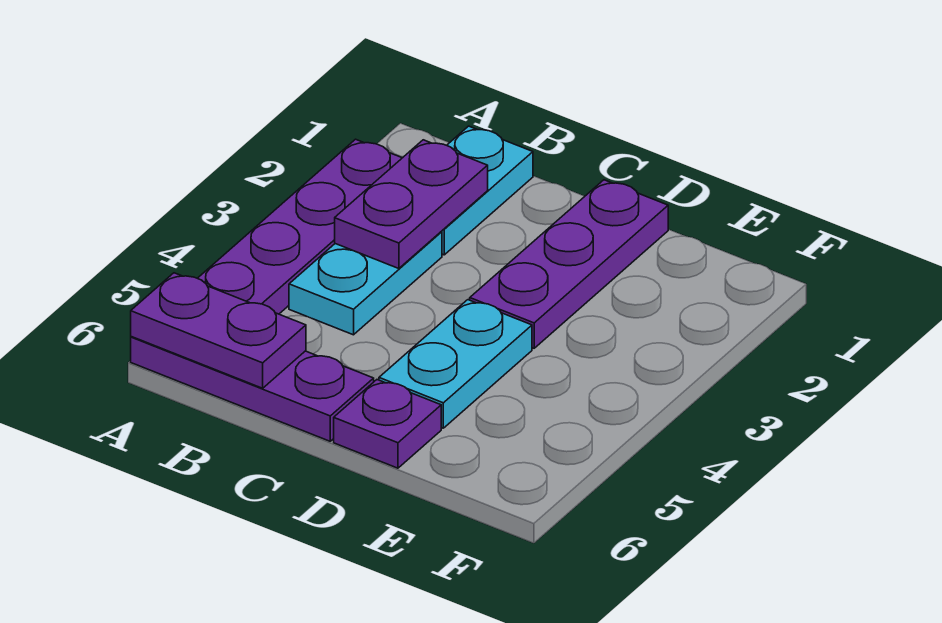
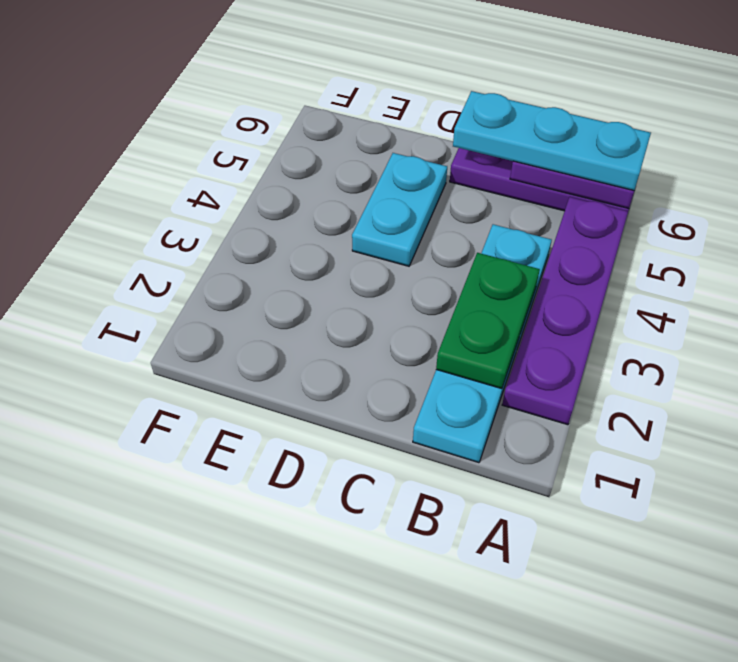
none -> cyan 1x3 plate [453,91,651,191]
purple 1x2 plate [335,140,488,269] -> green 1x2 plate [436,253,540,389]
purple 1x3 plate [470,180,668,348] -> none
purple 1x1 plate [334,380,441,468] -> none

